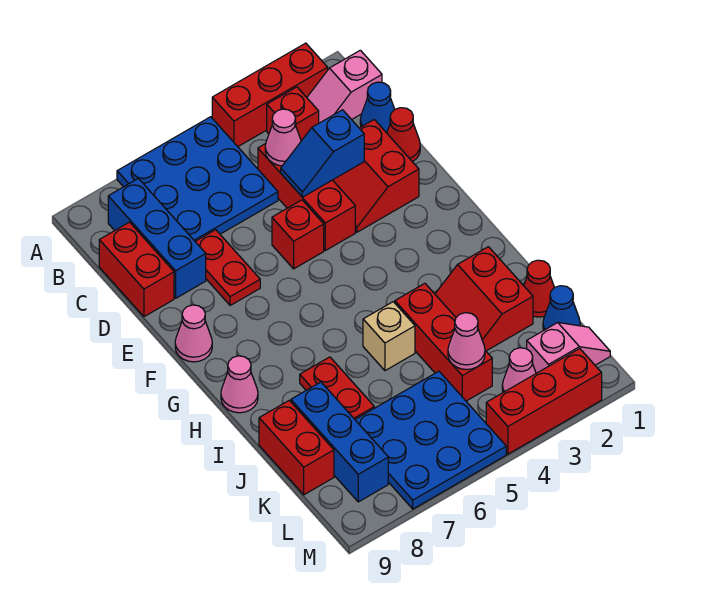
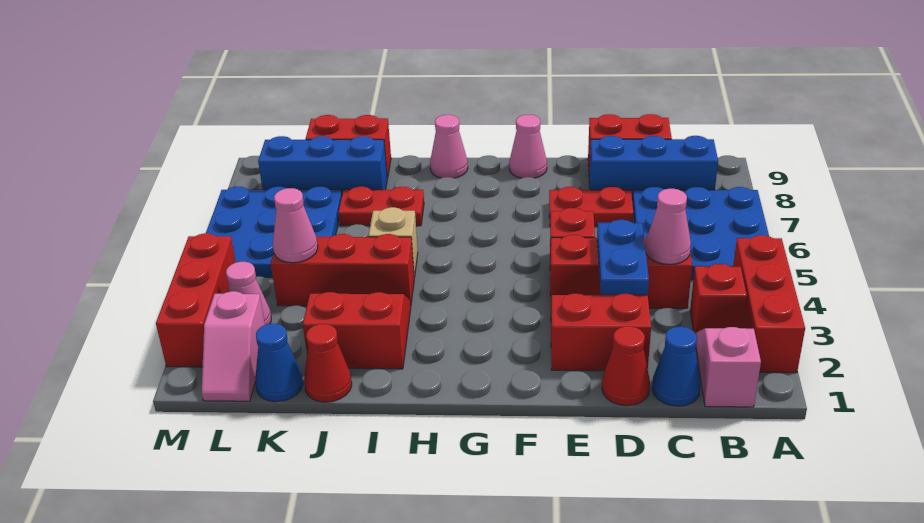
blue 1x2 slope [281,110,364,197] -> blue 1x2 plate [597,220,649,294]

